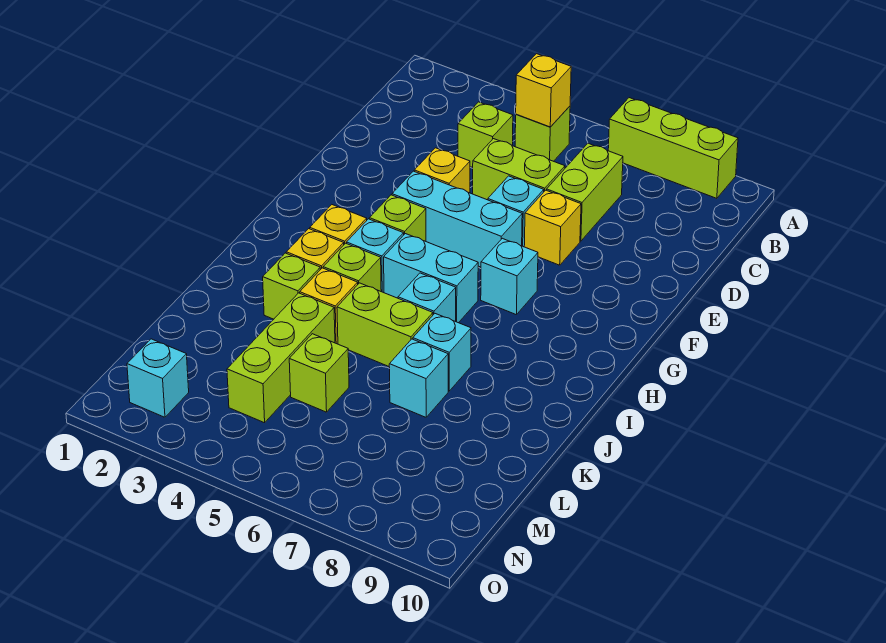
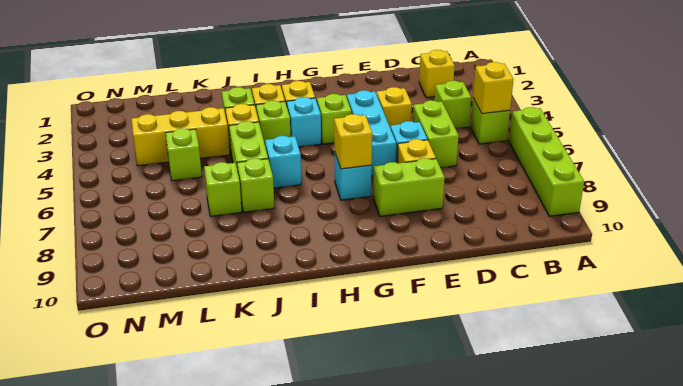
lime 1x3 brick [608,98,738,198] -> lime 1x4 brick [509,107,584,216]
none -> yellow 1x1 brick [419,50,455,98]
lime 1x2 brick [547,143,623,241] -> lime 1x2 brick moved to [373,158,445,216]
none -> yellow 1x1 brick [334,114,372,169]
cyan 1x2 brick [384,234,478,323] -> none
cyan 1x1 brick [413,314,471,391] -> lime 1x1 brick [237,158,274,212]
lime 1x3 brick [227,293,335,423] -> yellow 1x3 brick [132,107,230,166]
cyan 1x1 brick [389,339,448,417] -> lime 1x1 brick [204,162,242,216]
cyan 1x1 brick [127,339,189,417] -> none

